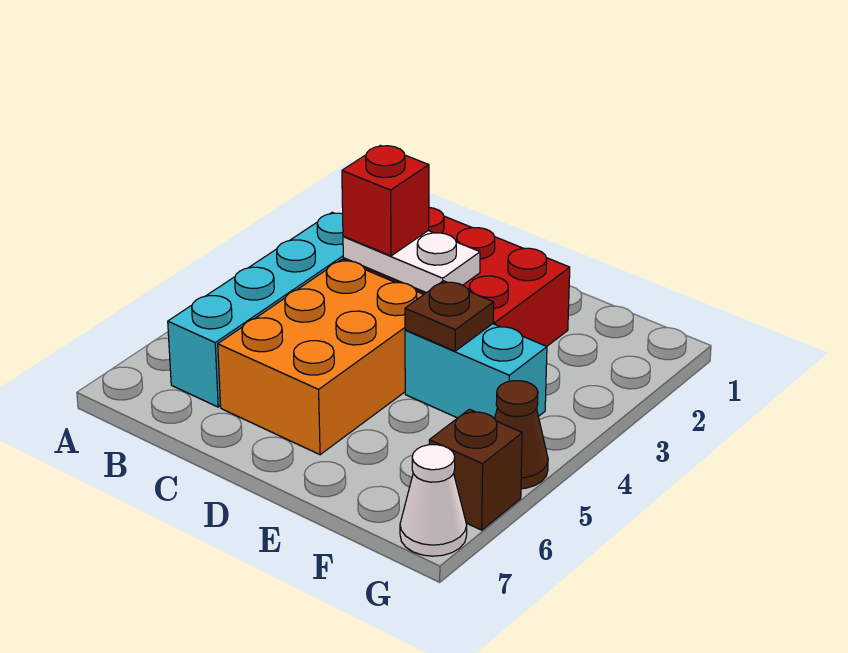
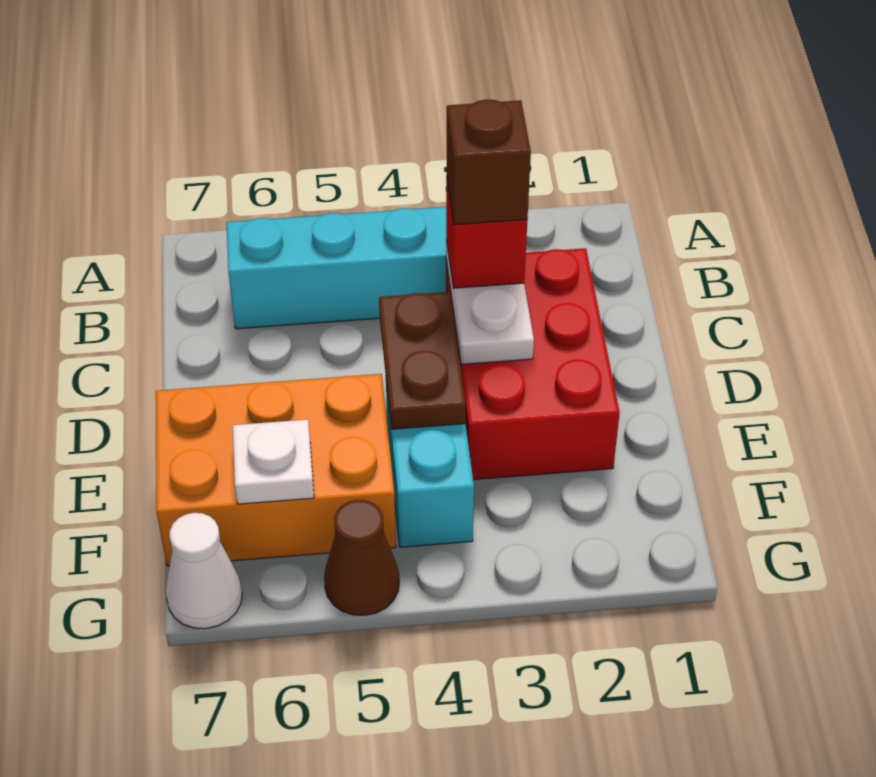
orange 2x3 brick [218,260,424,455] -> orange 2x3 brick moved to [156,374,396,566]
brown 1x1 plate [405,281,494,351] -> brown 1x2 plate [379,292,466,429]
none -> white 1x1 plate [233,419,314,504]
brown 1x1 brick [429,409,522,530] -> brown 1x1 brick moved to [447,100,531,225]

